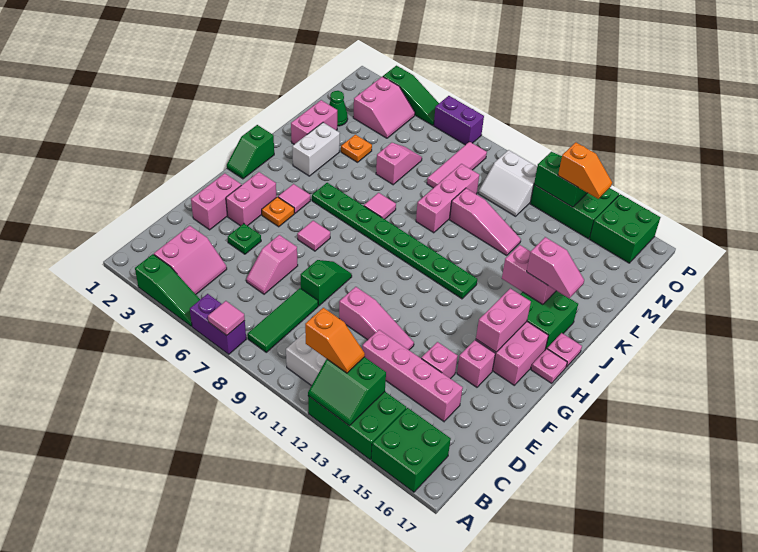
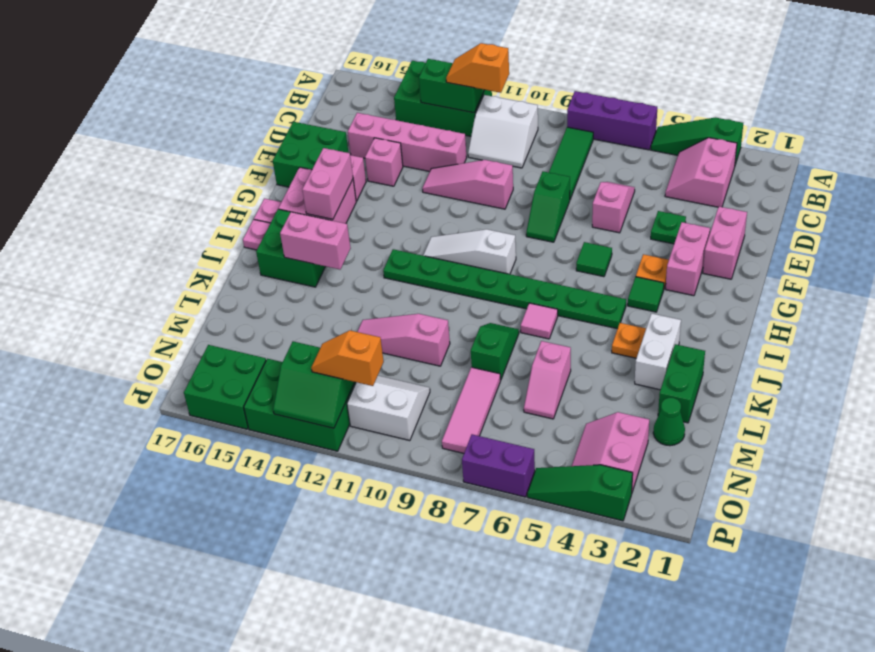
purple 1x2 brick [190,294,246,354] -> purple 1x3 brick [567,91,657,150]
pink 1x1 tile [208,301,245,335] -> none
green 2x2 brick [371,408,451,492] -> green 2x2 brick moved to [273,122,348,187]
pink 1x1 tile [297,221,330,251] -> green 1x1 tile [576,242,612,277]
green 1x2 slope [227,125,274,179] -> green 1x2 slope moved to [471,323,519,380]
pink 1x1 tile [278,184,310,213] -> green 1x1 tile [628,277,664,312]
none -> white 1x3 slope [423,229,516,274]
pink 1x2 slope [527,237,584,298] -> none
pink 1x2 brick [291,100,337,144] -> green 1x2 brick [658,344,705,423]
pink 1x3 brick [416,164,479,233] -> none
orange 1x1 plate [341,135,372,162] -> orange 1x1 plate moved to [612,323,646,358]
orange 1x2 slope [558,143,612,199] -> orange 1x2 slope moved to [311,330,384,386]

